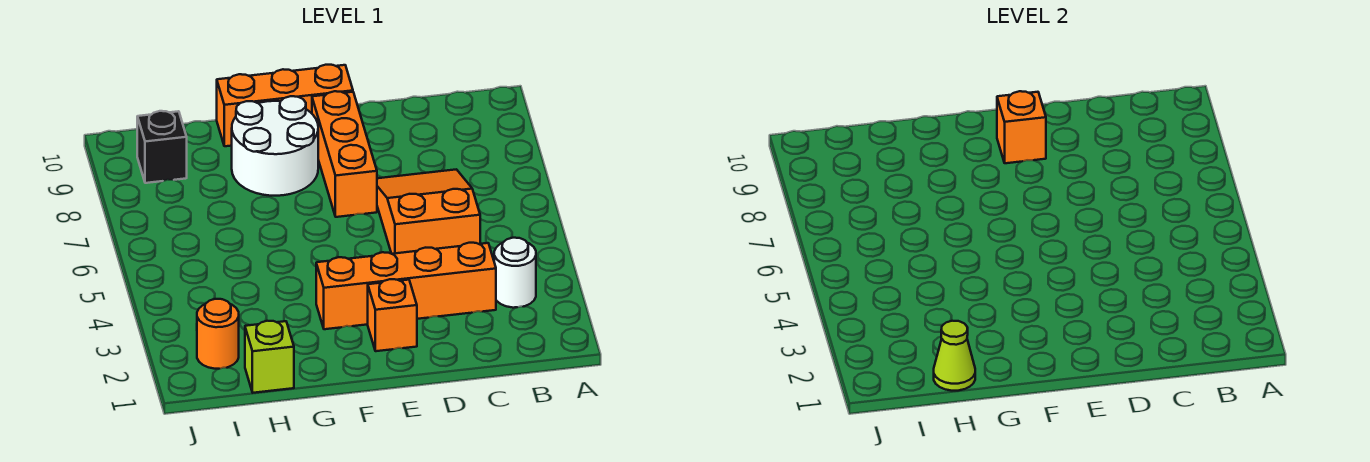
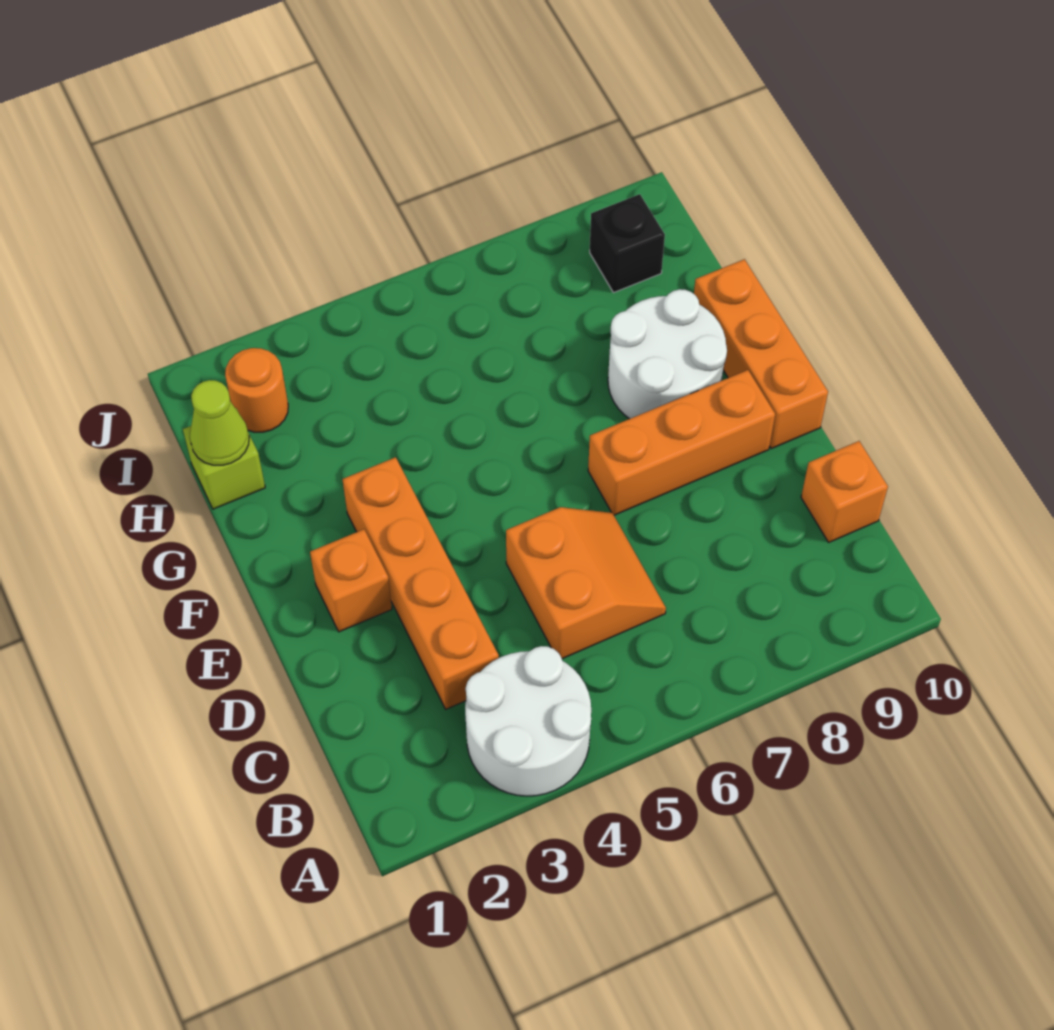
white 1x1 round brick [494,238,536,308] -> white 2x2 round brick [465,646,591,796]
orange 2x3 slope [377,169,480,254] -> orange 2x2 slope [506,507,666,659]
orange 1x1 brick [997,91,1046,163] -> orange 1x1 brick moved to [801,441,888,542]

